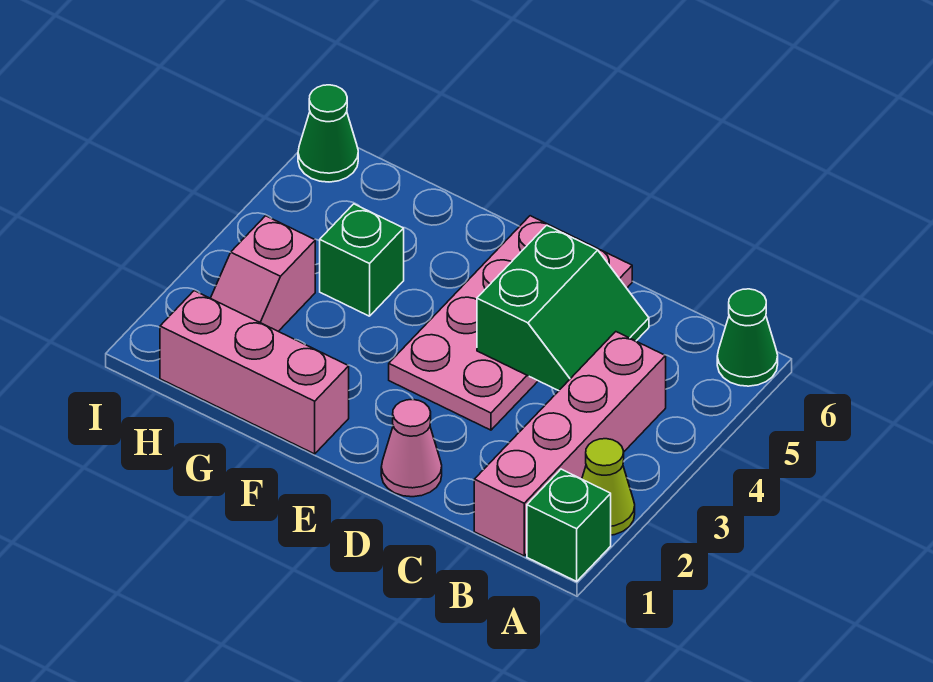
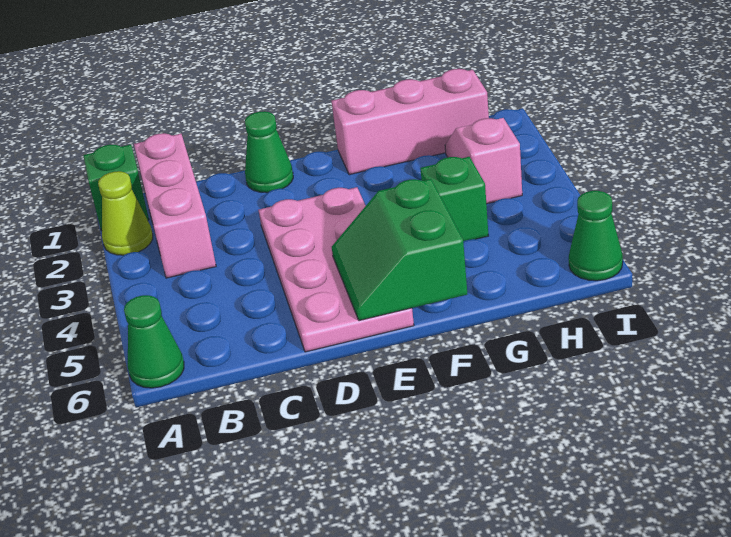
pink 1x4 brick [474,332,666,556] -> pink 1x3 brick [134,133,216,278]
green 2x2 slope [477,225,649,391] -> green 2x2 slope moved to [332,179,467,321]
pink 1x1 cone [381,400,442,497] -> green 1x1 cone [245,111,293,193]

